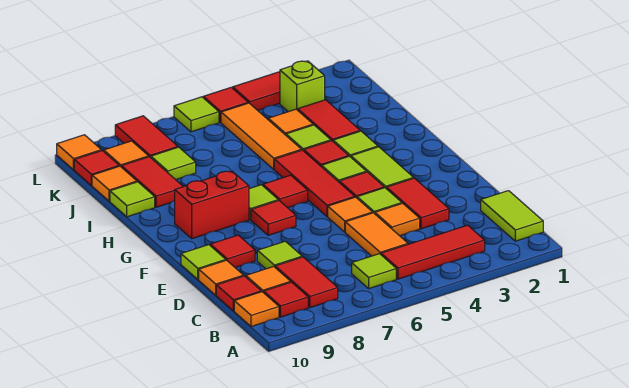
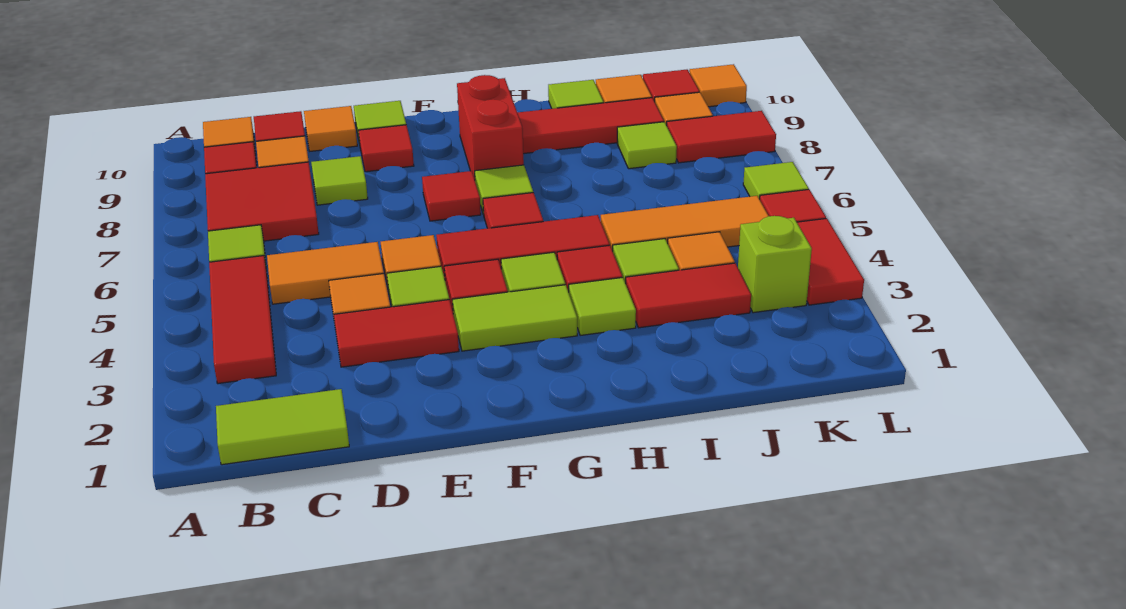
red 1x2 tile [275,257,338,308] -> red 2x2 tile [205,162,319,241]
red 1x2 tile [121,157,183,207] -> red 1x3 tile [517,98,664,154]

